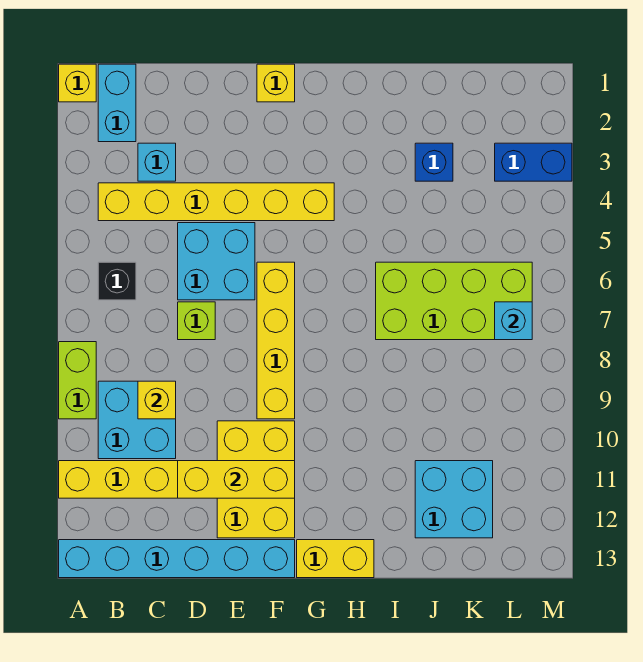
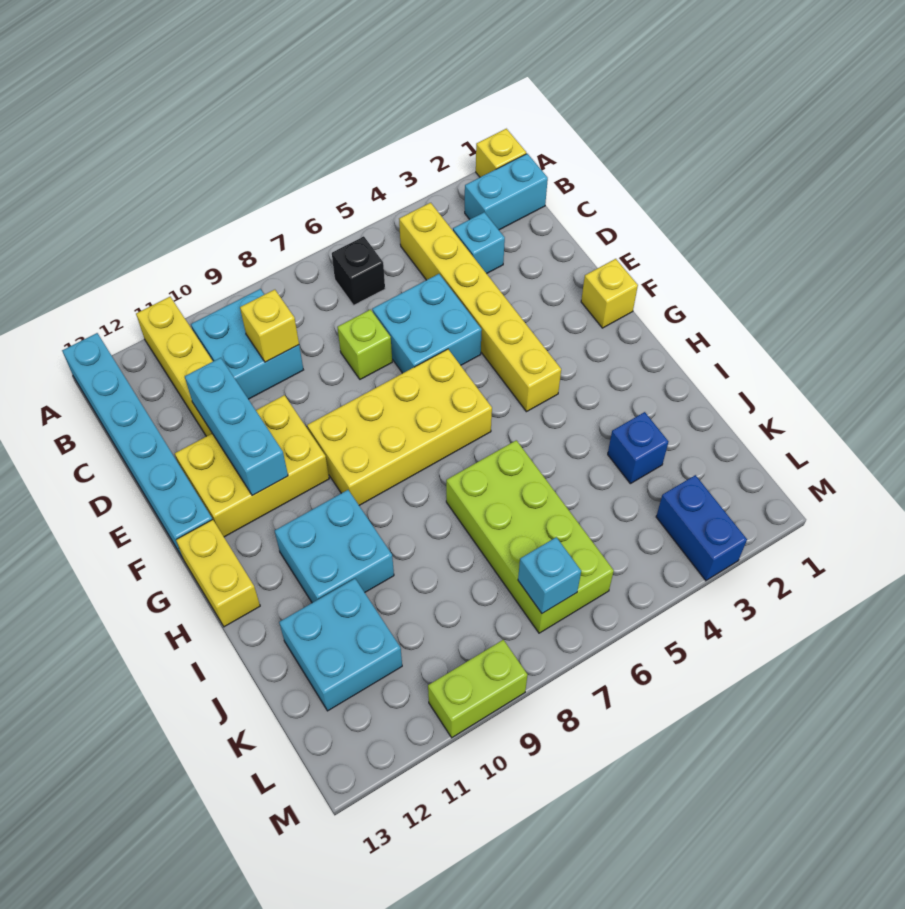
lime 1x2 brick [59,342,96,419] -> lime 1x2 brick moved to [428,640,527,738]
yellow 1x3 brick [178,461,295,498] -> cyan 1x3 brick [185,358,288,496]
yellow 1x4 brick [257,262,295,419] -> yellow 2x4 brick [307,349,492,505]
none -> cyan 2x2 brick [275,490,394,603]

